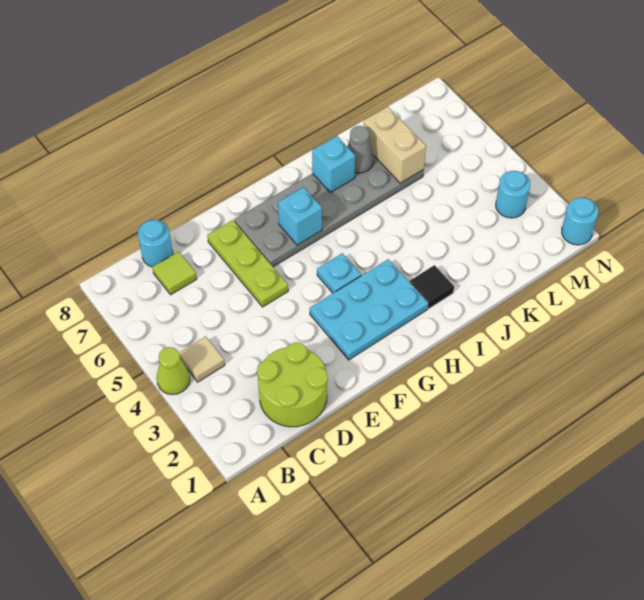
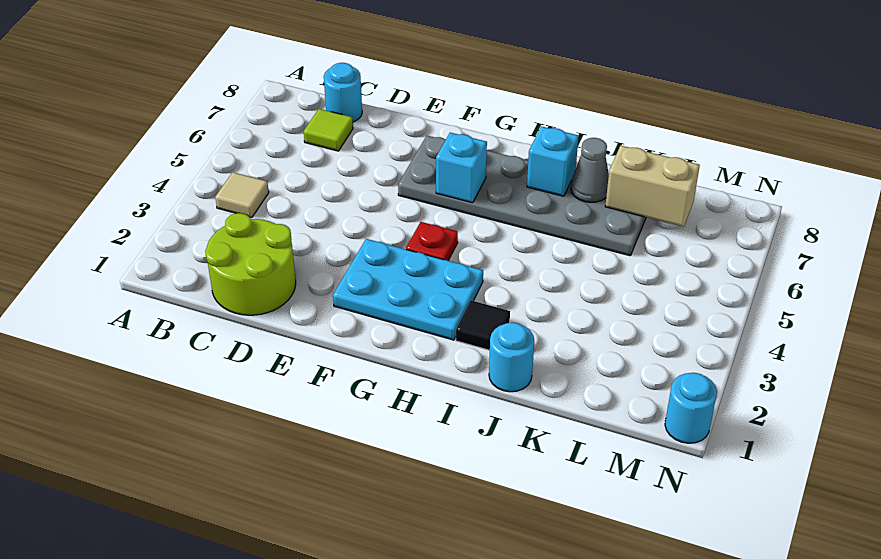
lime 1x1 cone [157,347,190,395] -> none
lime 1x3 plate [207,220,288,307] -> none
cyan 1x1 plate [317,253,361,293] -> red 1x1 plate [406,222,458,261]
tan 1x2 brick [364,107,426,183] -> tan 1x2 brick turned to [605,146,700,227]
cyan 1x1 round brick [496,171,530,218] -> cyan 1x1 round brick moved to [489,323,534,392]

